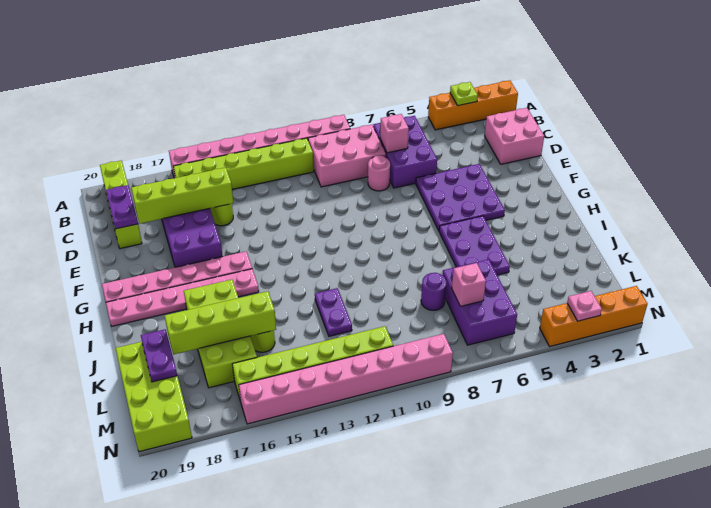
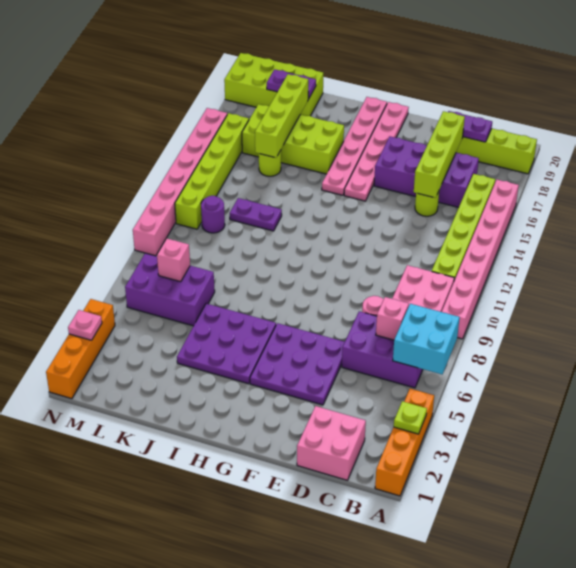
none -> cyan 2x2 brick [393,304,460,374]
purple 2x3 plate [439,216,510,275] -> purple 3x3 plate [177,304,276,384]
purple 1x1 round brick [421,273,447,311] -> purple 1x1 round brick moved to [201,196,225,233]

